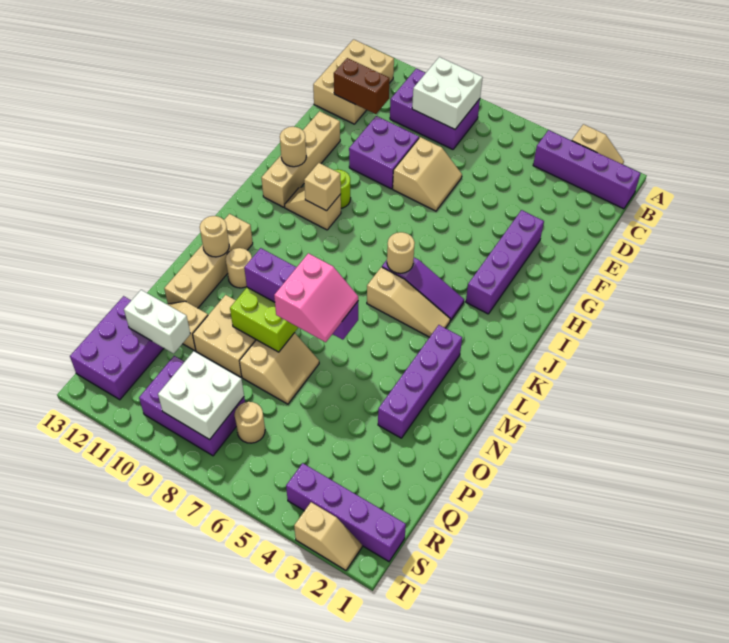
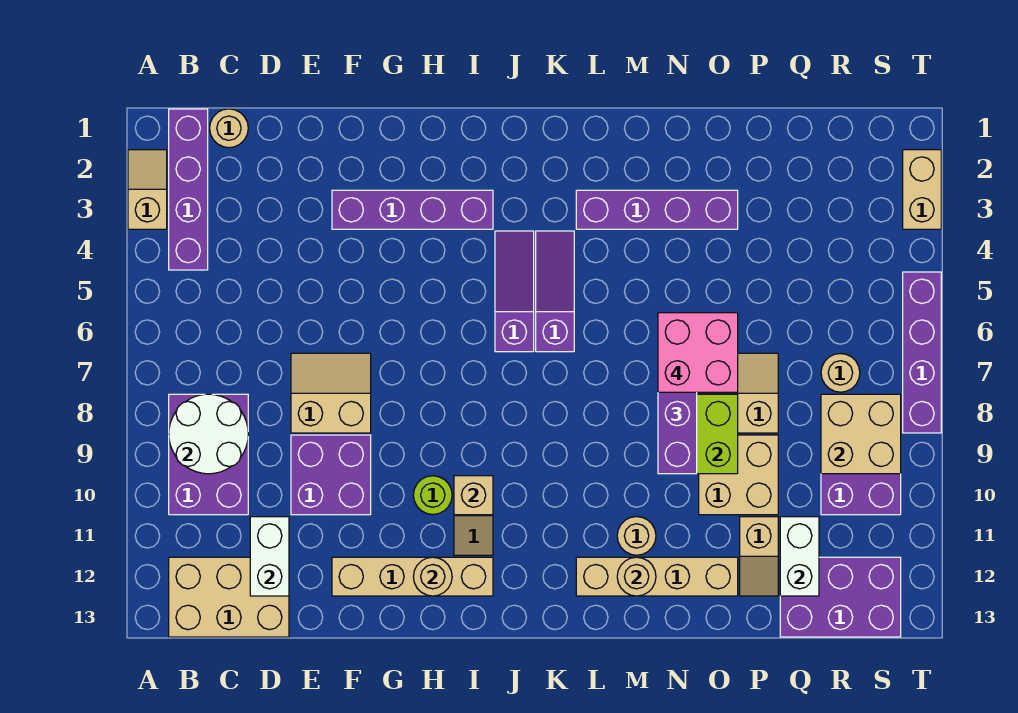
white 2x2 brick [412,57,483,129] -> white 2x2 round brick [169,394,248,474]
brown 1x2 brick [334,58,389,114] -> white 1x2 brick [250,517,289,596]
tan 1x1 round brick [387,232,415,273] -> tan 1x1 round brick moved to [210,109,248,148]
tan 1x3 slope [367,267,450,337] -> purple 1x3 slope [536,231,574,352]
pink 2x2 slope [274,253,358,342] -> pink 2x2 brick [658,313,738,392]
white 2x2 brick [158,351,244,440] -> tan 2x2 brick [821,394,901,474]
purple 1x4 brick [286,463,406,561] -> purple 1x4 brick moved to [903,272,941,433]
tan 1x2 slope [294,502,362,570] -> tan 1x2 brick [903,150,941,229]

